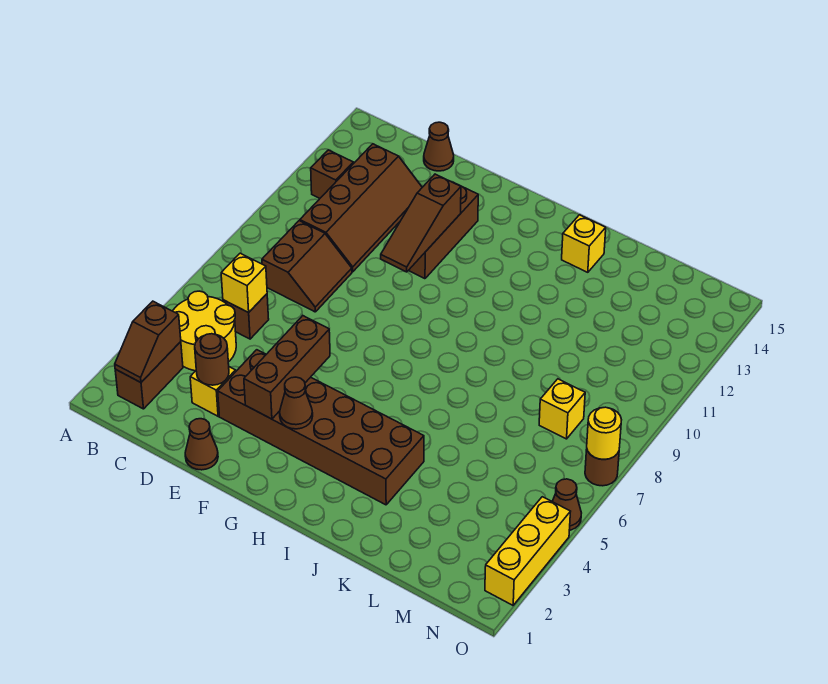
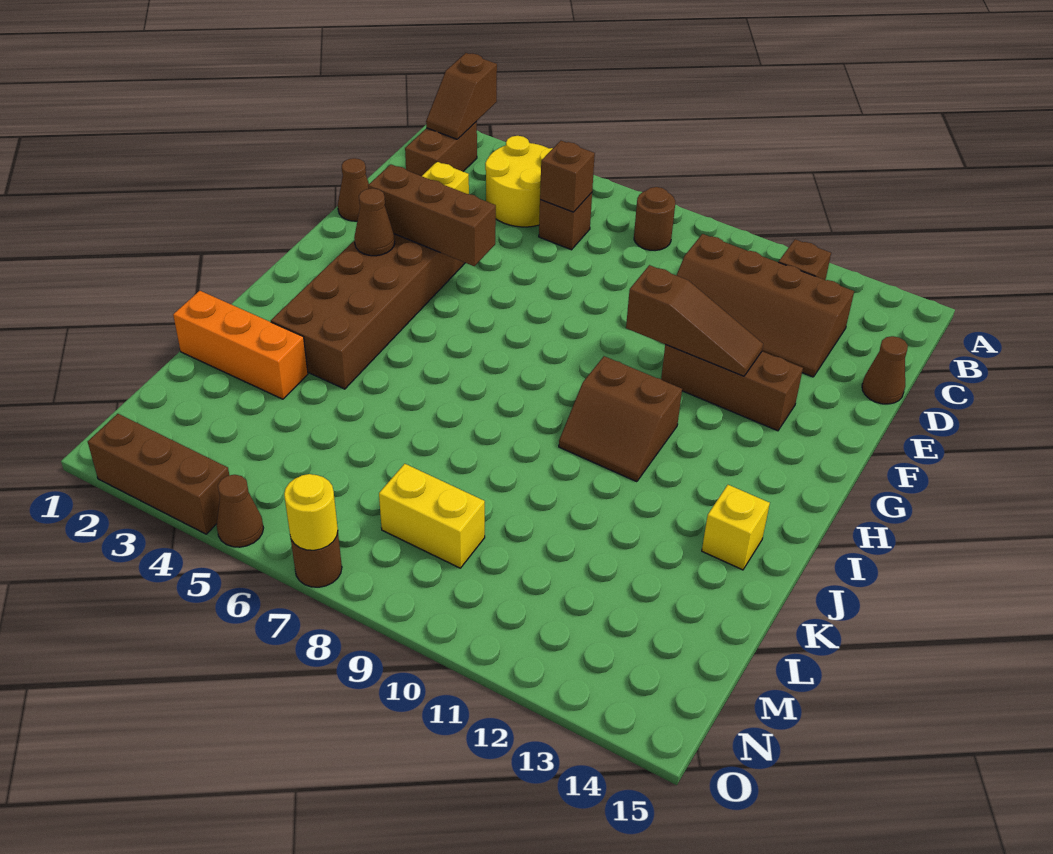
brown 1x2 brick [115,342,183,409] -> brown 1x2 brick turned to [405,122,477,176]
brown 1x2 slope [115,301,181,382] -> brown 1x2 slope turned to [426,53,497,139]
yellow 1x1 brick [221,253,267,313] -> brown 1x1 brick [540,141,595,212]
brown 2x2 slope [262,221,352,312] -> brown 2x2 slope moved to [559,356,682,482]
brown 1x1 round brick [195,334,229,385] -> brown 1x1 round brick moved to [634,187,675,251]
brown 1x3 slope [381,174,461,272] -> brown 1x3 slope turned to [626,265,763,376]
none -> orange 1x3 brick [173,291,308,399]
yellow 1x1 brick [539,379,585,439] -> yellow 1x2 brick [379,464,485,568]
yellow 1x3 brick [485,497,571,605] -> brown 1x3 brick [88,414,229,534]

